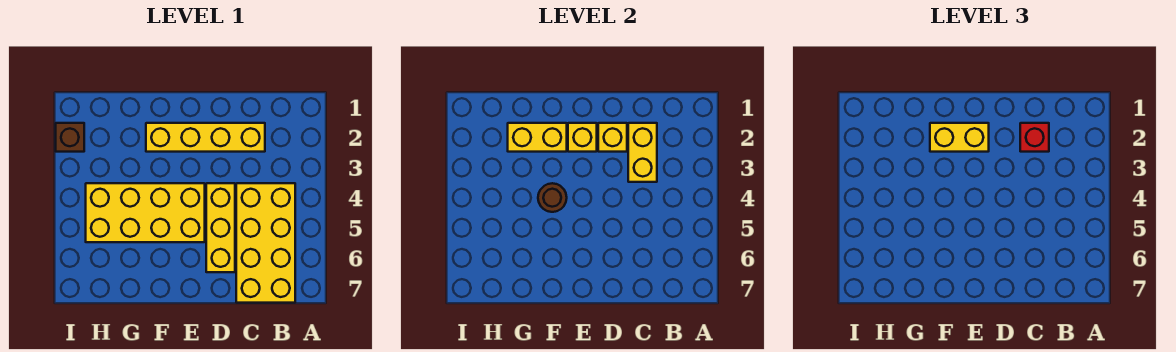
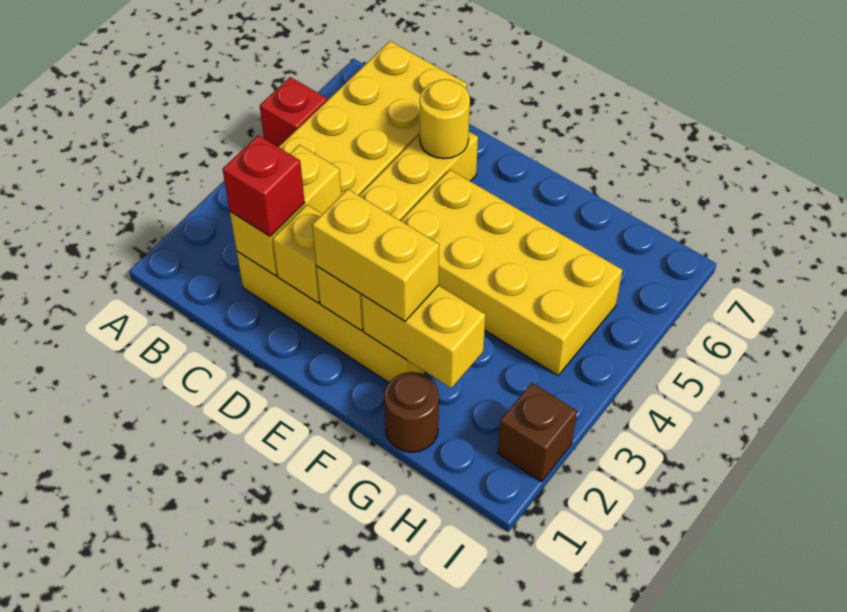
none -> red 1x1 brick [260,77,327,147]
none -> yellow 1x1 round brick [420,79,470,159]
brown 1x1 round brick [538,183,567,212] -> brown 1x1 round brick moved to [384,372,439,452]

